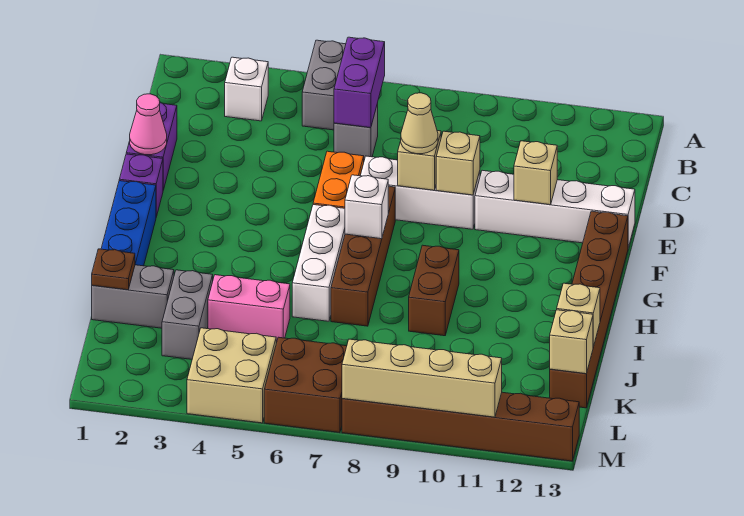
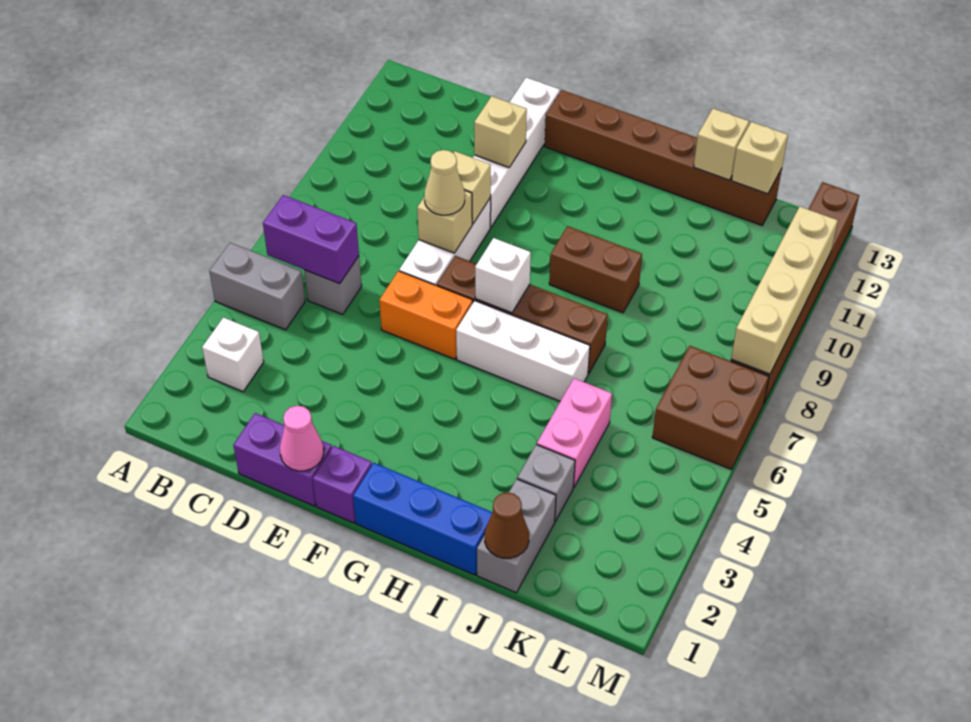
brown 1x1 plate [92,249,135,290] -> brown 1x1 cone [485,492,529,558]
grey 1x2 brick [162,270,213,359] -> grey 1x1 brick [517,444,575,521]
tan 2x2 brick [187,328,276,423] -> none

